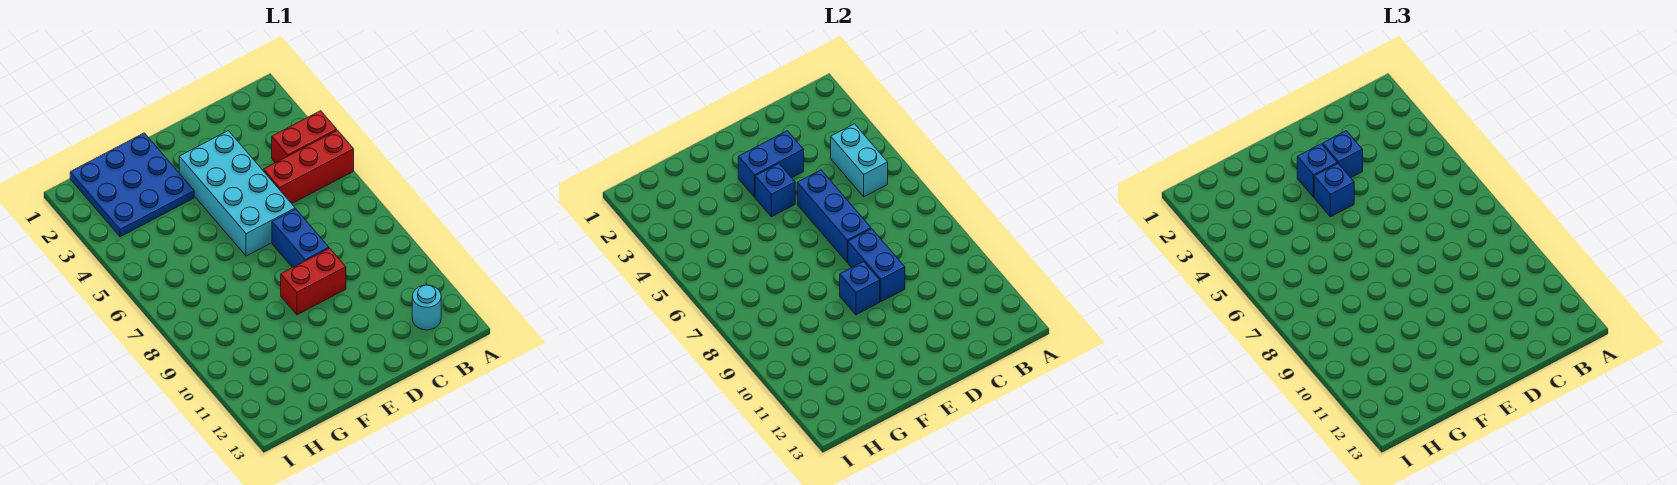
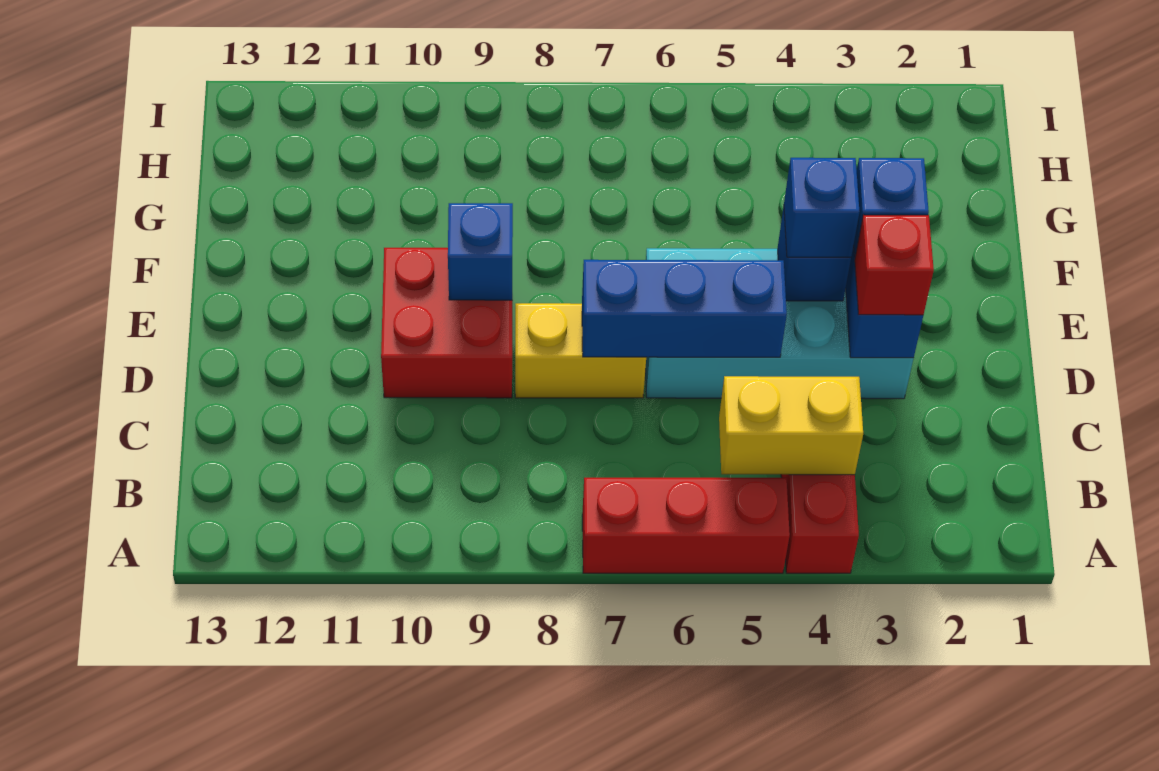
red 1x3 brick [263,130,354,204] -> red 1x3 brick turned to [582,478,790,573]
cyan 1x2 brick [831,124,888,197] -> yellow 1x2 brick [719,376,863,475]
cyan 1x1 round brick [412,285,441,330] -> none
blue 1x1 brick [1323,131,1363,178] -> red 1x1 brick [855,215,934,315]
blue 1x2 brick [272,209,329,268] -> yellow 1x2 brick [515,303,646,398]
blue 1x2 brick [848,229,905,302] -> none
red 1x2 brick [281,248,346,315] -> red 2x2 brick [381,248,512,398]
blue 3x3 plate [70,133,194,237] -> none

